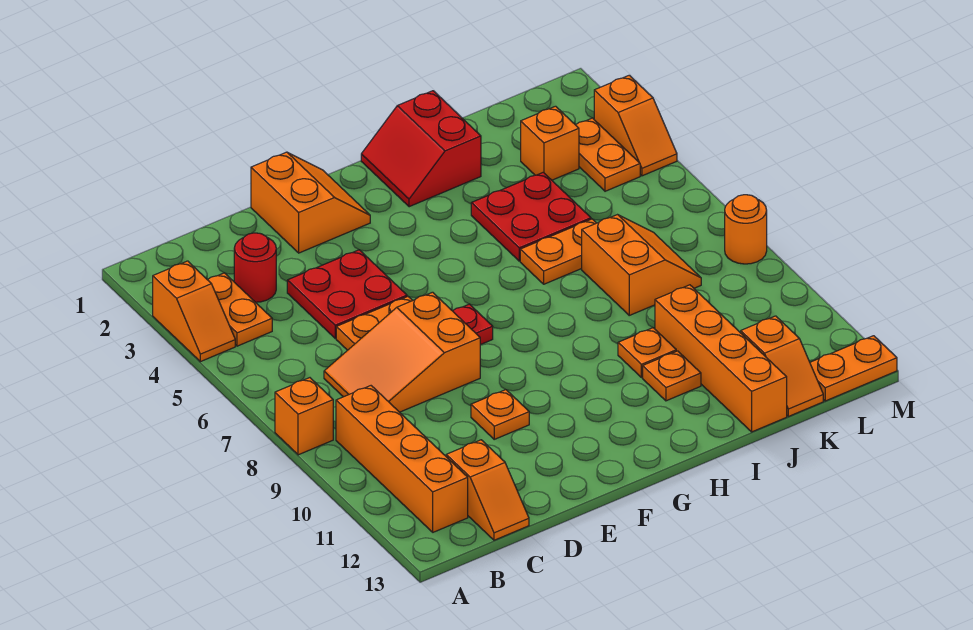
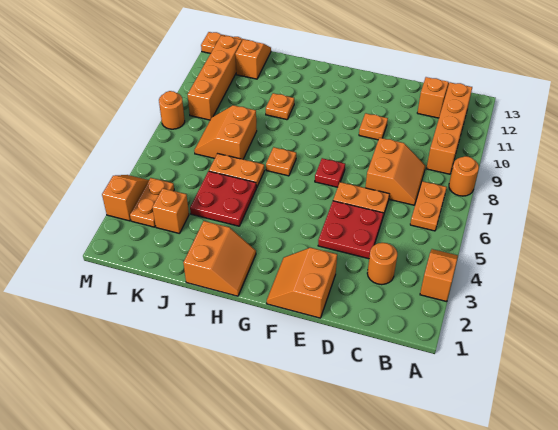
orange 1x1 brick [275,378,333,455] -> orange 1x1 round brick [449,156,479,196]
orange 1x2 plate [208,273,272,346] -> orange 1x2 plate moved to [410,181,447,231]
red 1x1 round brick [234,233,276,302] -> orange 1x1 round brick [367,243,397,285]
orange 2x3 slope [324,292,480,412] -> orange 2x2 slope [365,138,425,205]
red 2x2 slope [361,91,481,207] -> orange 2x2 slope [183,221,256,296]
orange 1x1 plate [643,351,701,401] -> orange 1x1 plate moved to [266,147,296,176]
orange 1x4 brick [655,285,787,432] -> orange 1x4 brick moved to [188,35,242,120]

